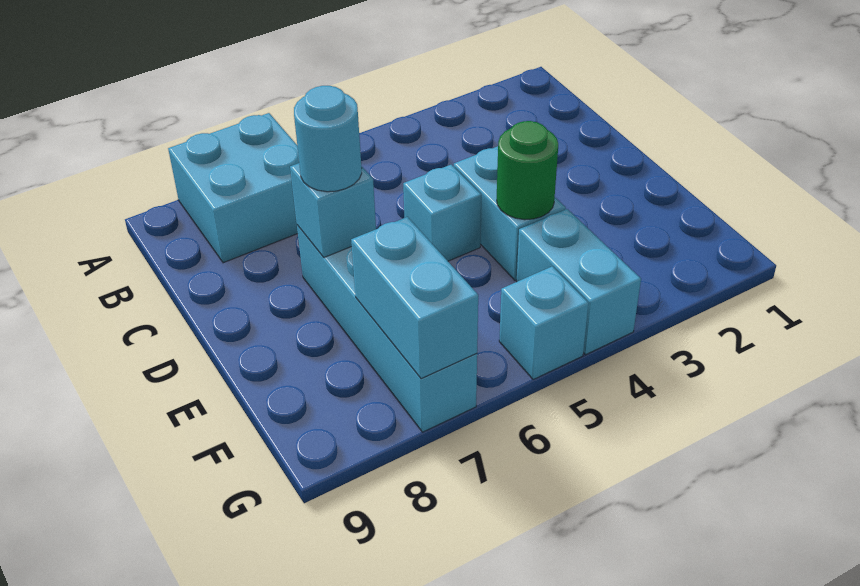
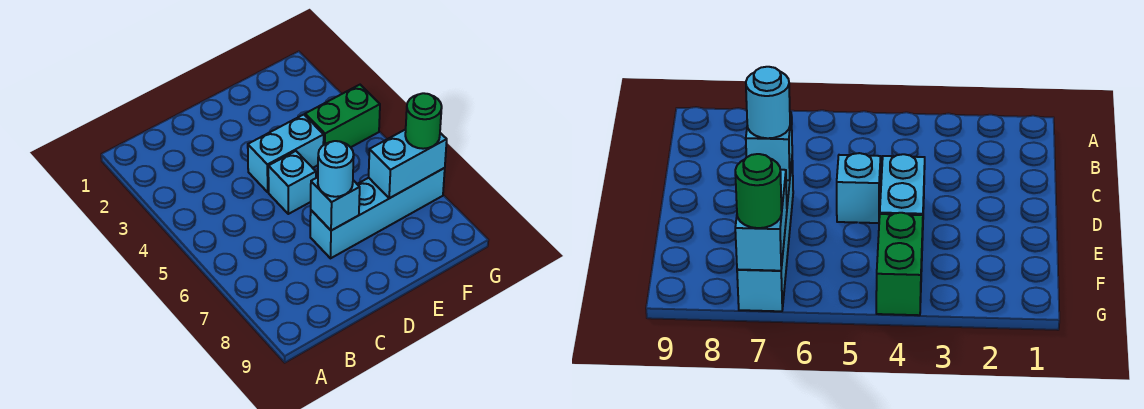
cyan 2x2 brick [168,113,299,263] -> none
green 1x1 round brick [497,121,558,220] -> green 1x1 round brick moved to [405,93,442,149]
cyan 1x2 brick [517,209,641,355] -> green 1x2 brick [305,85,380,147]
cyan 1x1 brick [499,266,589,380] -> none

